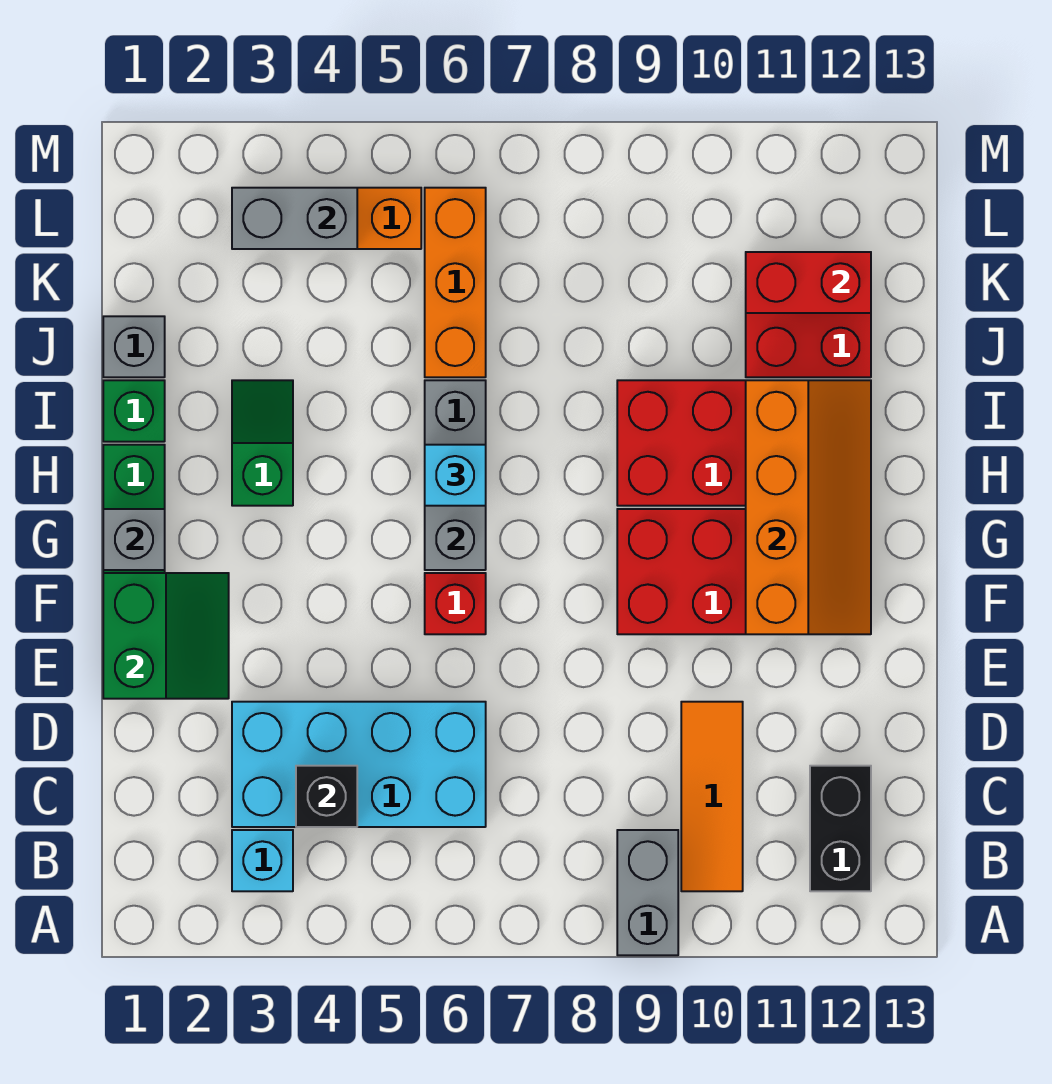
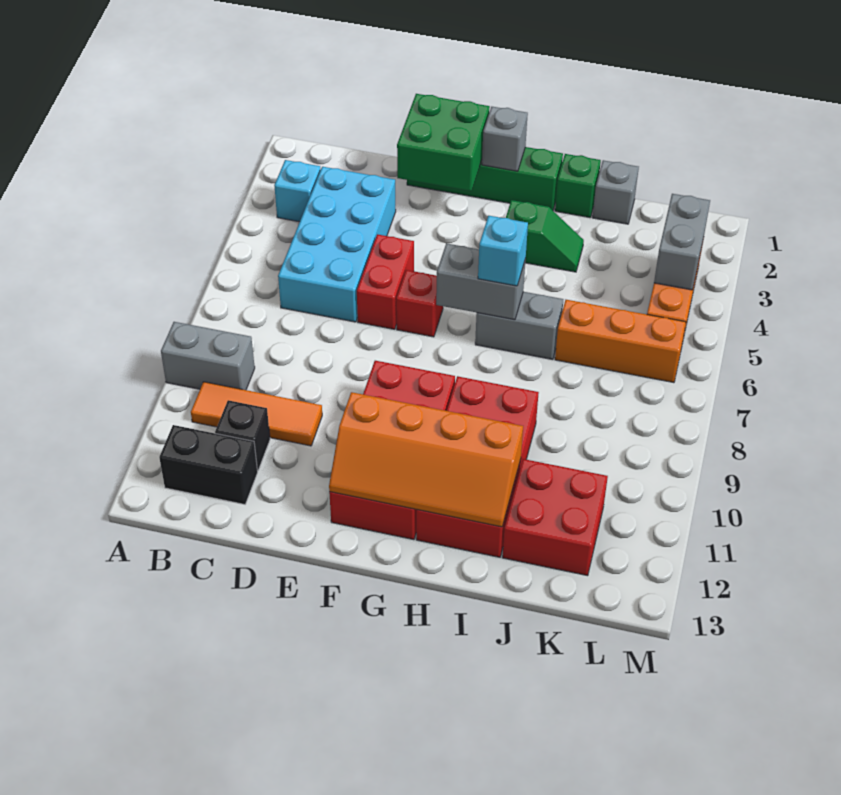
black 1x1 brick [296,766,357,827] -> black 1x1 brick moved to [215,400,270,471]
green 2x2 slope [103,573,229,699] -> green 2x2 brick [397,94,490,191]
red 1x2 brick [746,252,871,313] -> red 1x2 brick moved to [357,234,414,329]

